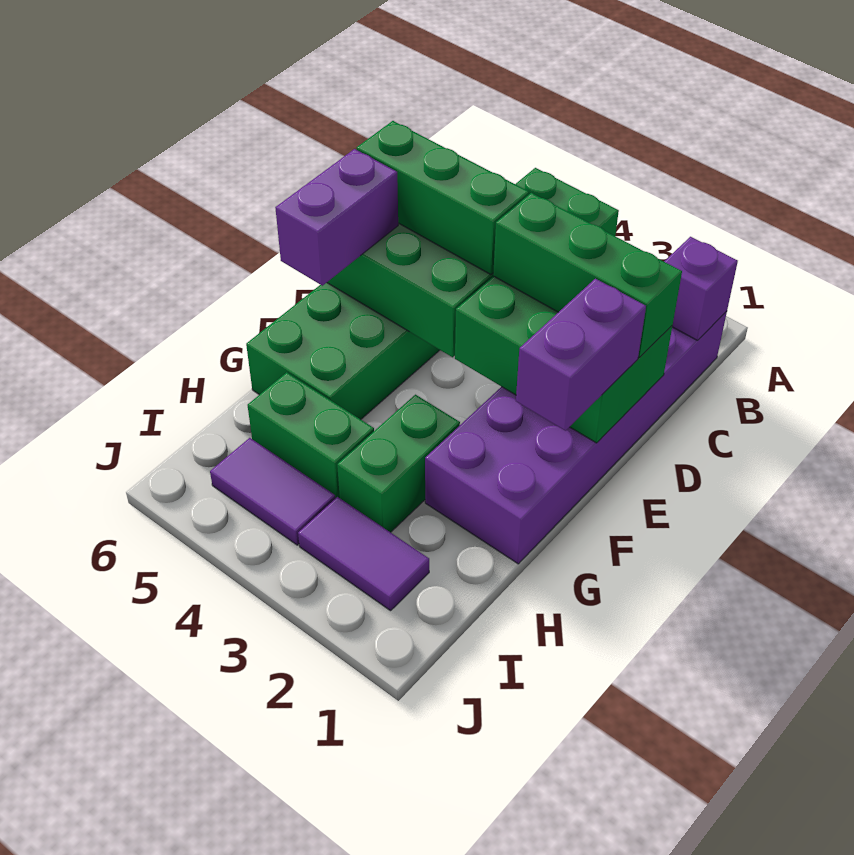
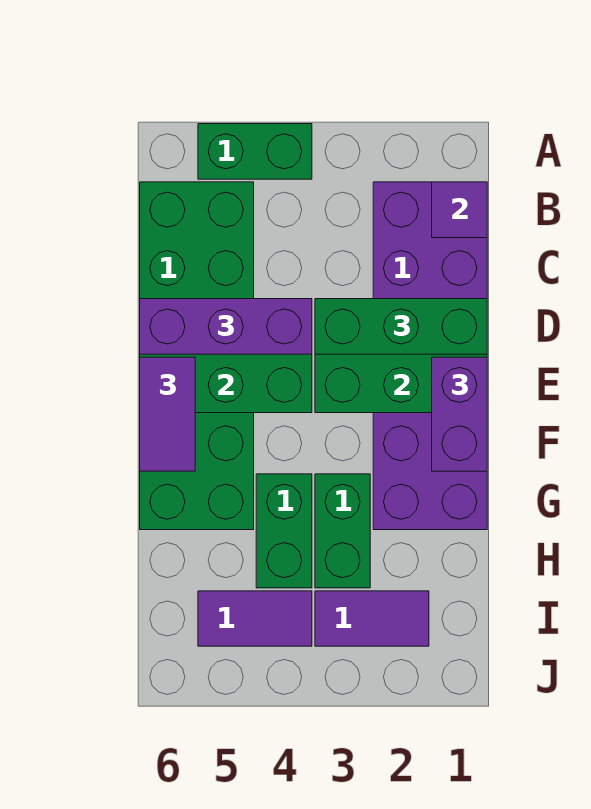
purple 1x1 brick [664,237,738,340] -> purple 1x1 tile [432,182,487,238]
green 1x3 brick [356,121,529,275] -> purple 1x3 brick [140,299,312,354]
purple 1x2 brick [275,149,398,286] -> purple 1x2 tile [140,357,195,471]
green 1x2 brick [248,372,374,498] -> green 1x2 brick turned to [256,474,312,588]

